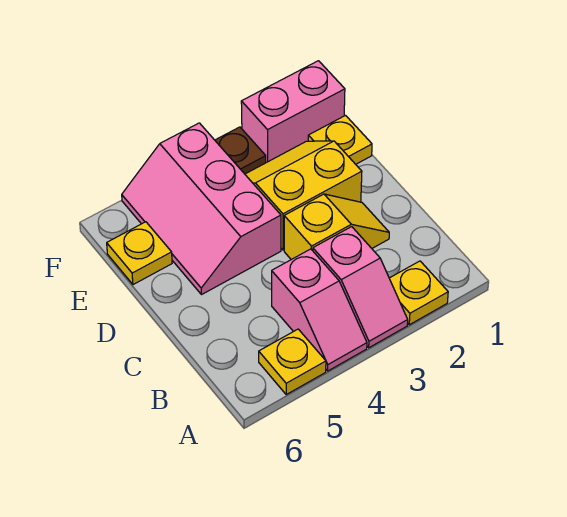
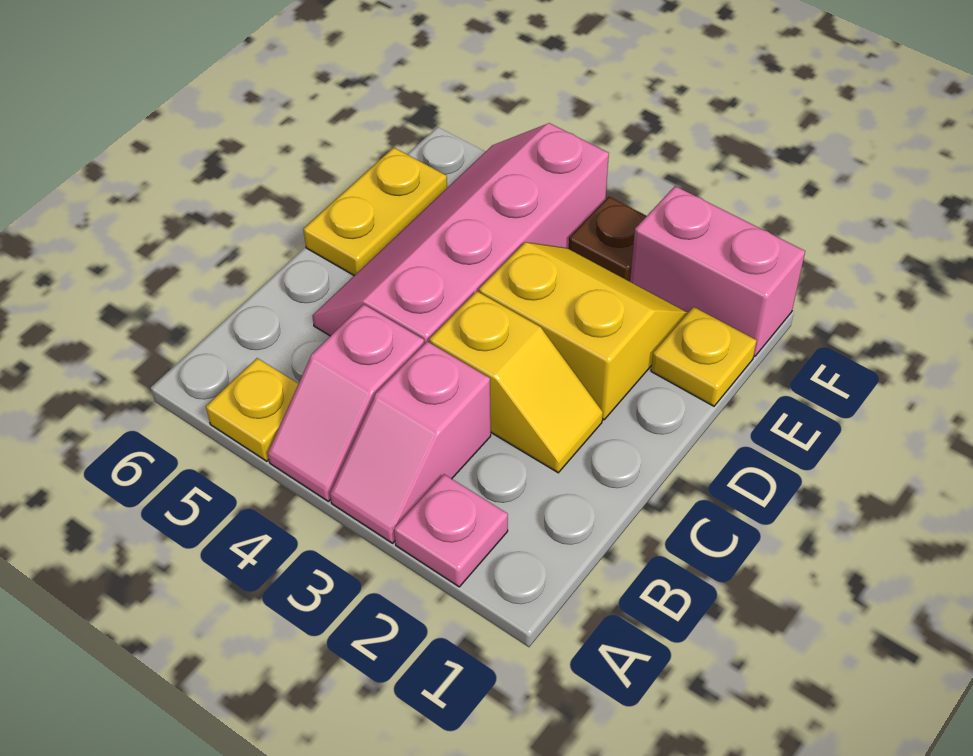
yellow 1x1 plate [389,261,448,325] -> pink 1x1 plate [394,474,508,587]
pink 2x3 slope [122,123,281,295] -> pink 2x4 slope [312,123,609,344]
yellow 1x1 plate [107,222,172,285] -> yellow 1x2 plate [303,147,447,276]

